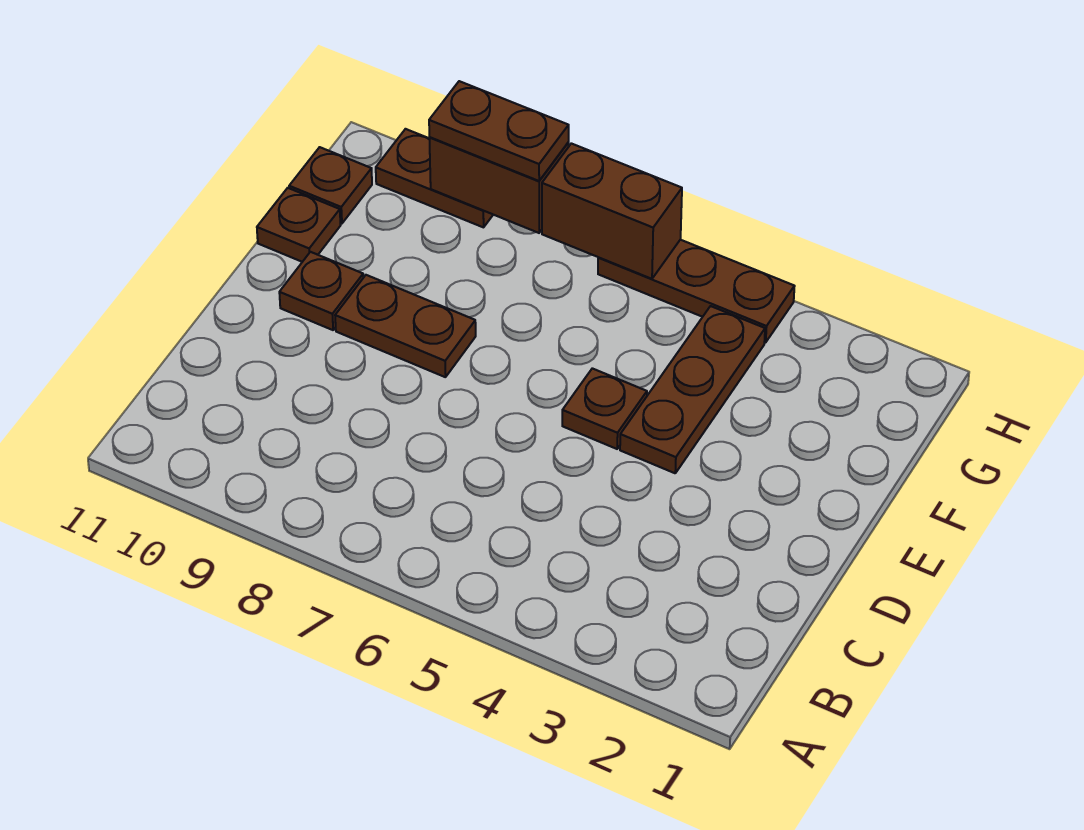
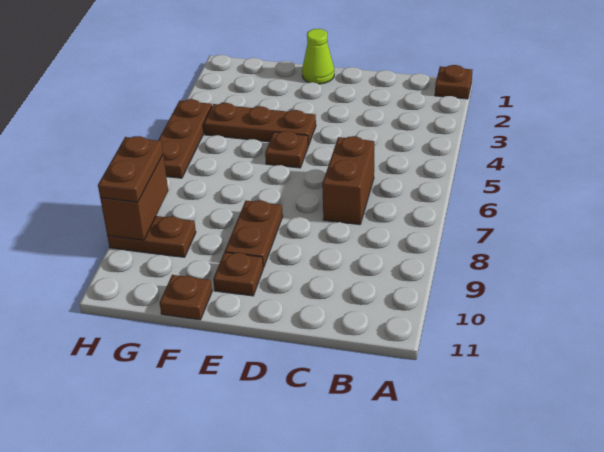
none -> lime 1x1 cone [302,29,334,84]
brown 1x1 plate [289,147,372,223] -> brown 1x1 plate moved to [435,65,472,99]
brown 1x2 brick [542,143,682,279] -> brown 1x2 brick moved to [322,136,374,225]
brown 1x2 plate [376,129,493,227] -> brown 1x2 plate turned to [107,216,196,257]

